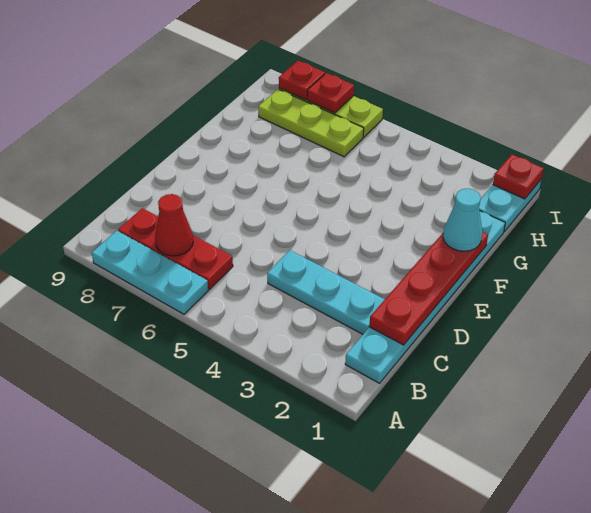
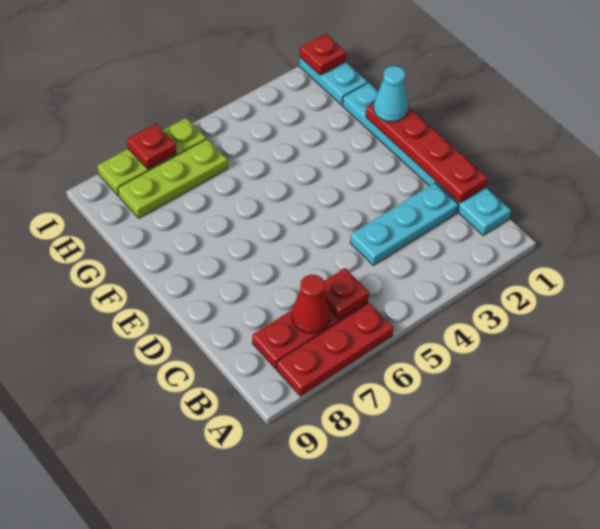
cyan 1x3 plate [92,231,208,314] -> red 1x3 plate [277,303,394,396]
red 1x1 plate [279,61,325,100] -> red 1x1 plate moved to [324,268,369,319]

